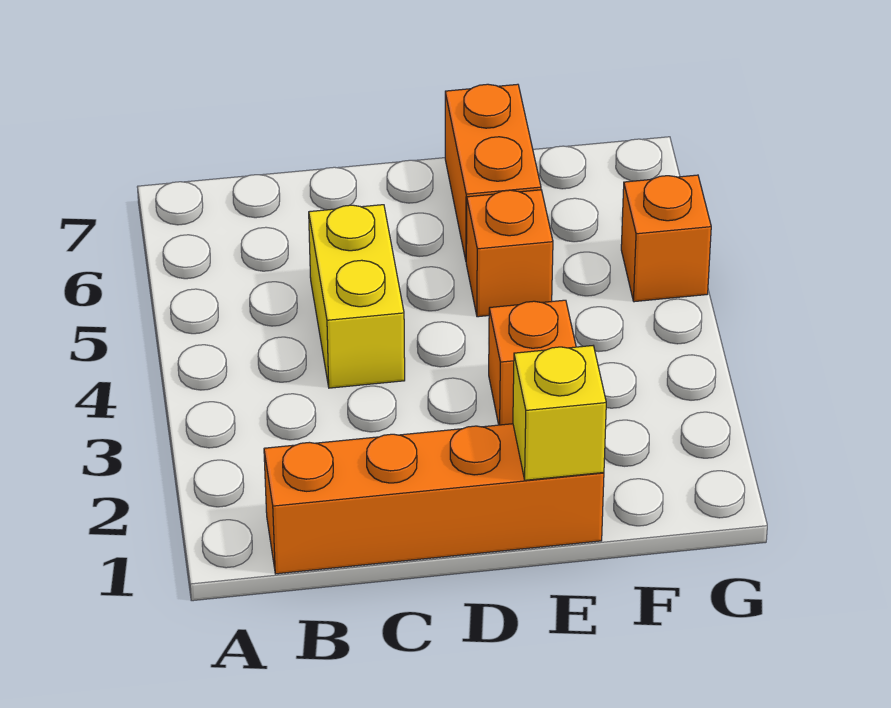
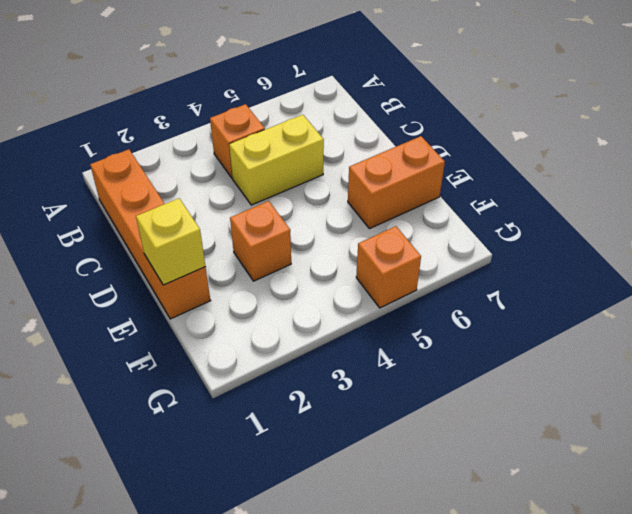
orange 1x1 brick [466,190,553,317] -> orange 1x1 brick moved to [210,104,265,178]

